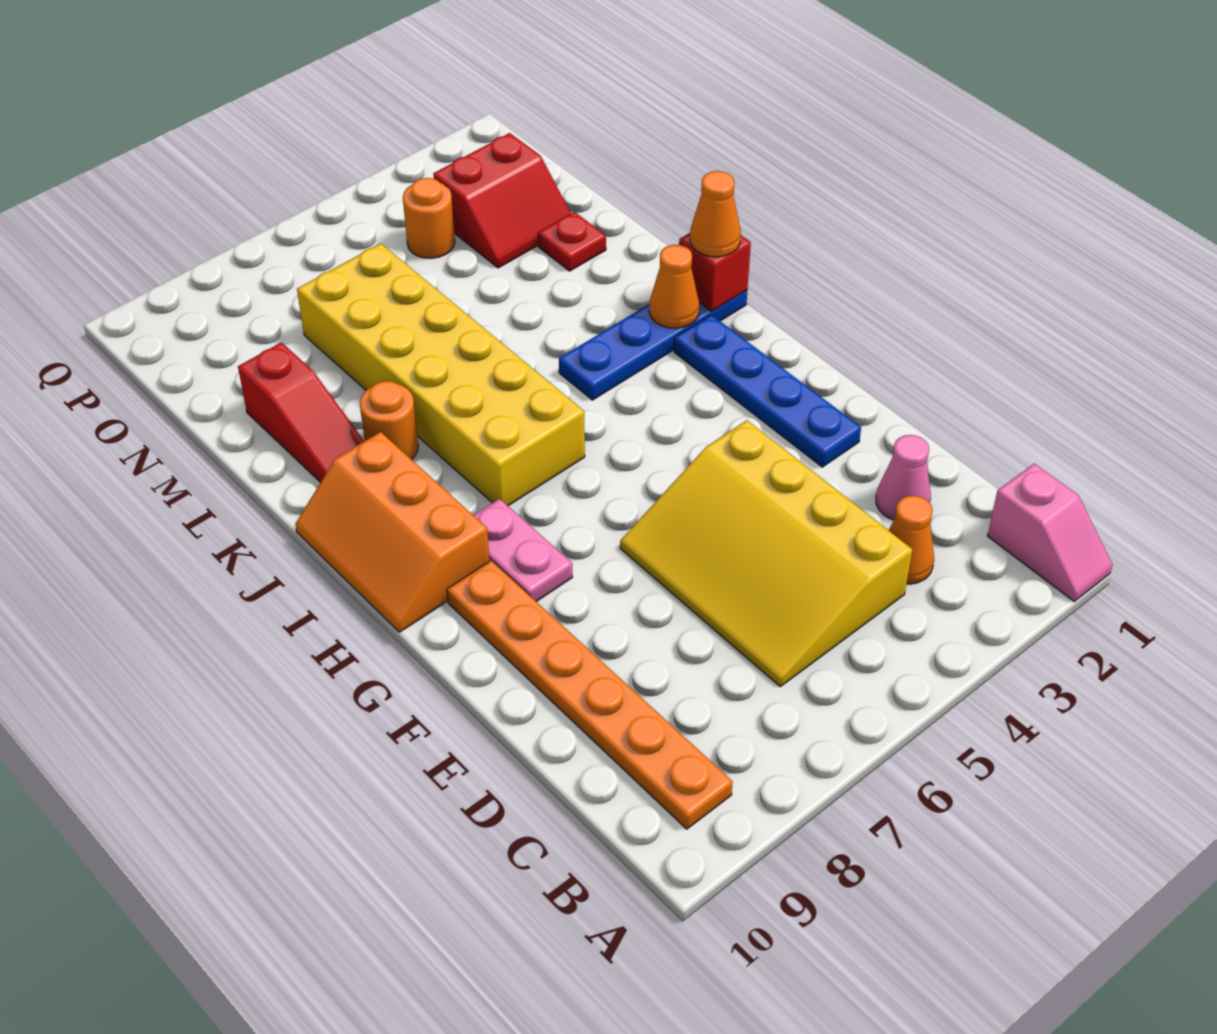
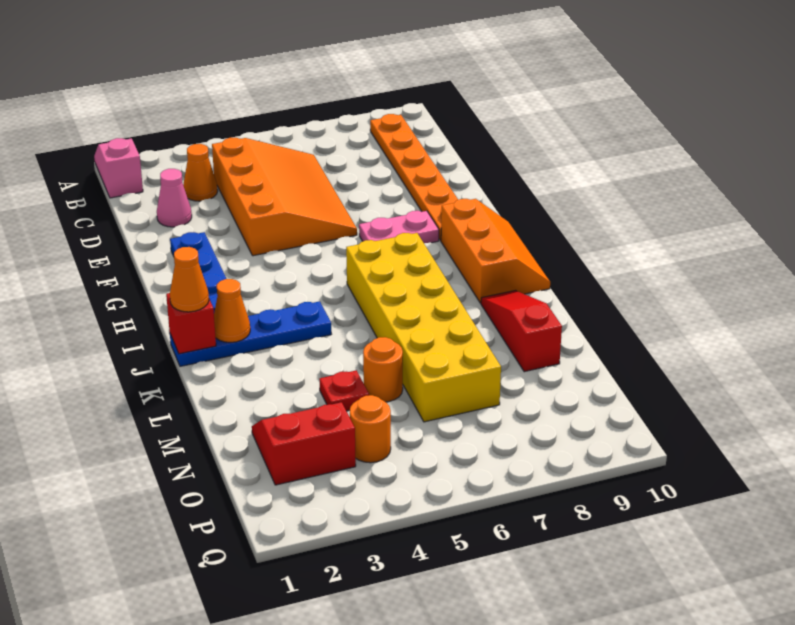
yellow 3x4 slope [620,420,912,686] -> orange 3x4 slope [212,138,357,256]
pink 1x2 plate [473,499,572,602] -> pink 1x2 plate turned to [359,211,439,243]
orange 1x1 round brick [360,381,418,460] -> orange 1x1 round brick moved to [363,337,403,402]
red 1x1 plate [538,212,606,271] -> red 1x1 plate moved to [319,370,369,411]

